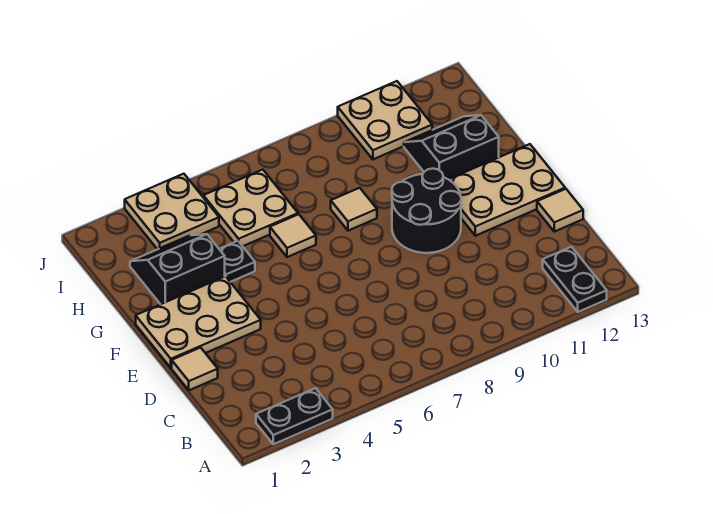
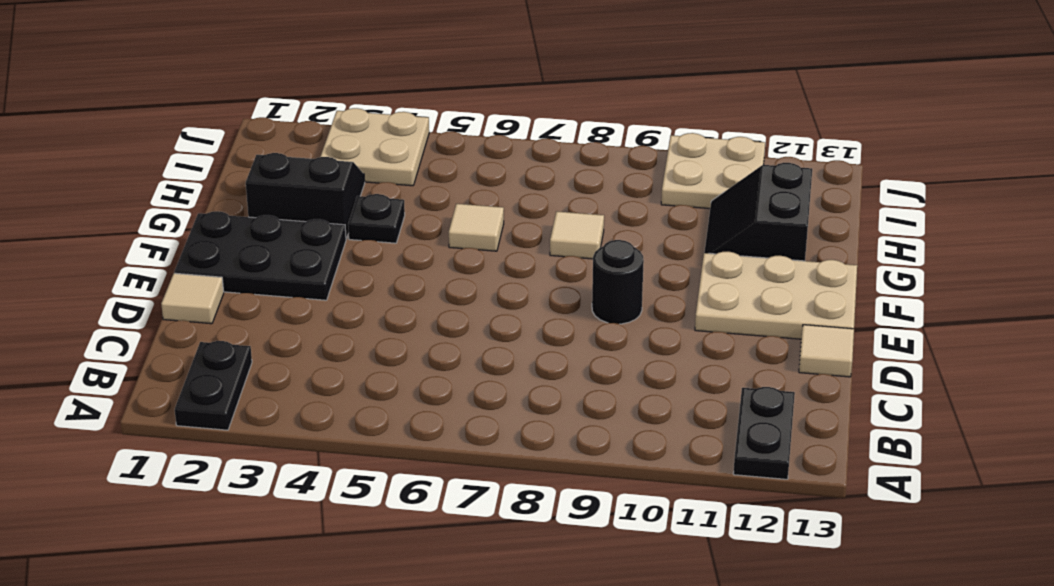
black 1x2 plate [256,388,333,444] -> black 1x2 plate turned to [175,341,252,430]
tan 2x3 plate [136,276,261,368] -> black 2x3 plate [174,211,346,300]
black 2x2 round brick [392,168,461,253] -> black 1x1 round brick [592,240,644,324]
black 2x2 slope [404,115,499,179] -> black 2x2 slope turned to [704,163,812,261]
tan 2x2 plate [203,170,298,246] -> none

